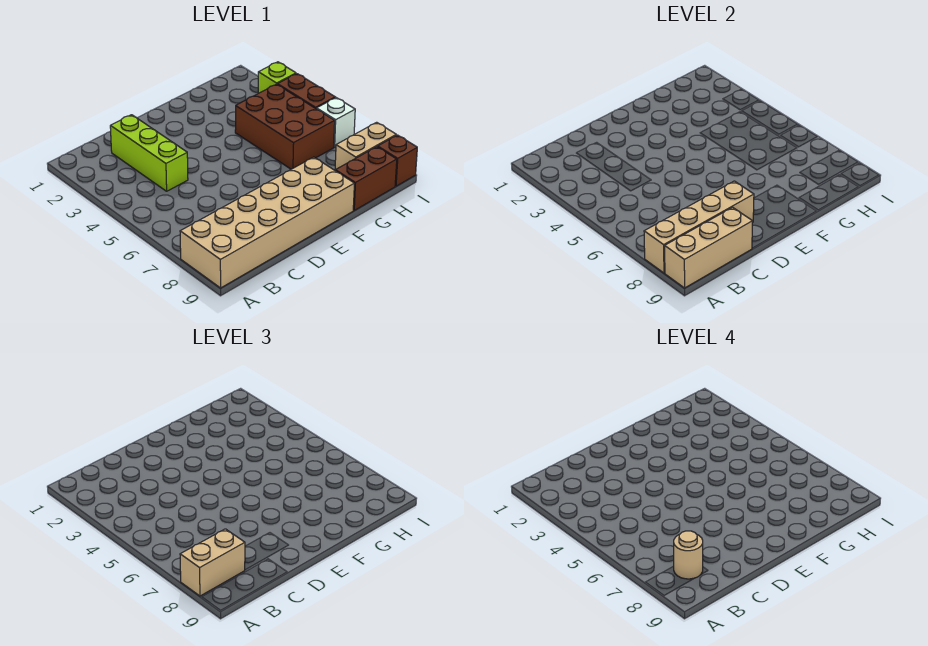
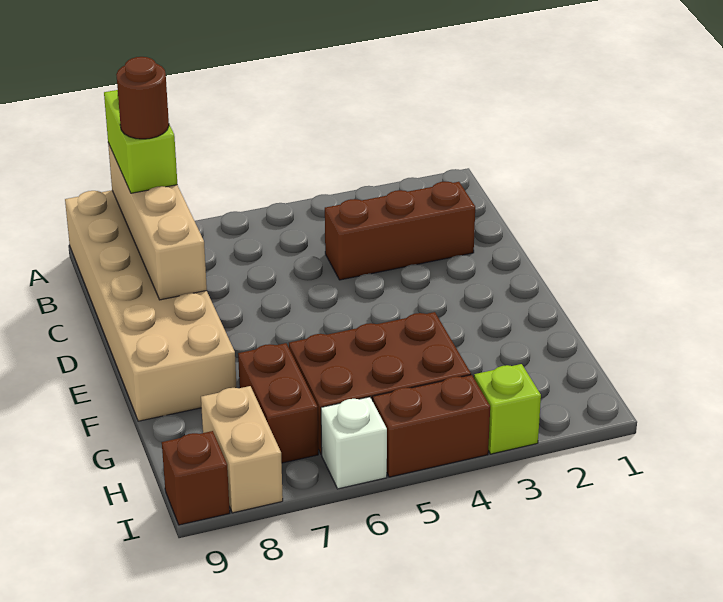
tan 1x2 brick [180,529,245,596] -> lime 1x2 brick [104,90,177,193]
tan 1x3 brick [665,207,753,288] -> none
tan 1x1 round brick [674,531,703,579] -> brown 1x1 round brick [116,57,169,139]
lime 1x3 brick [110,115,188,191] -> brown 1x3 brick [325,182,475,280]
brown 1x2 brick [335,147,397,210] -> brown 1x2 brick moved to [238,343,318,463]

